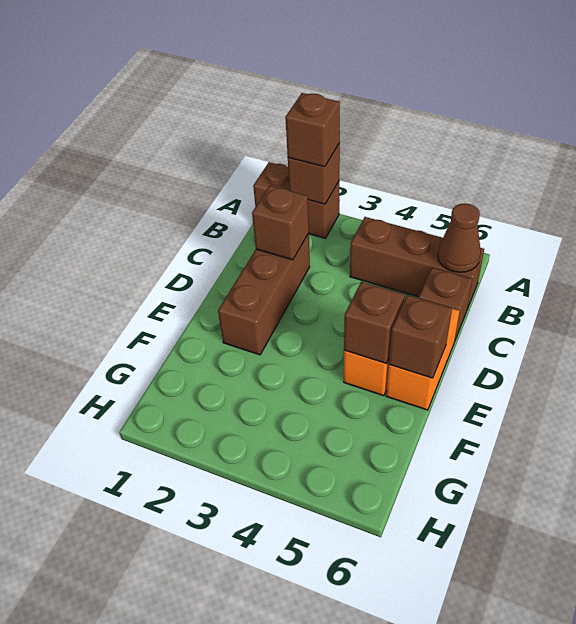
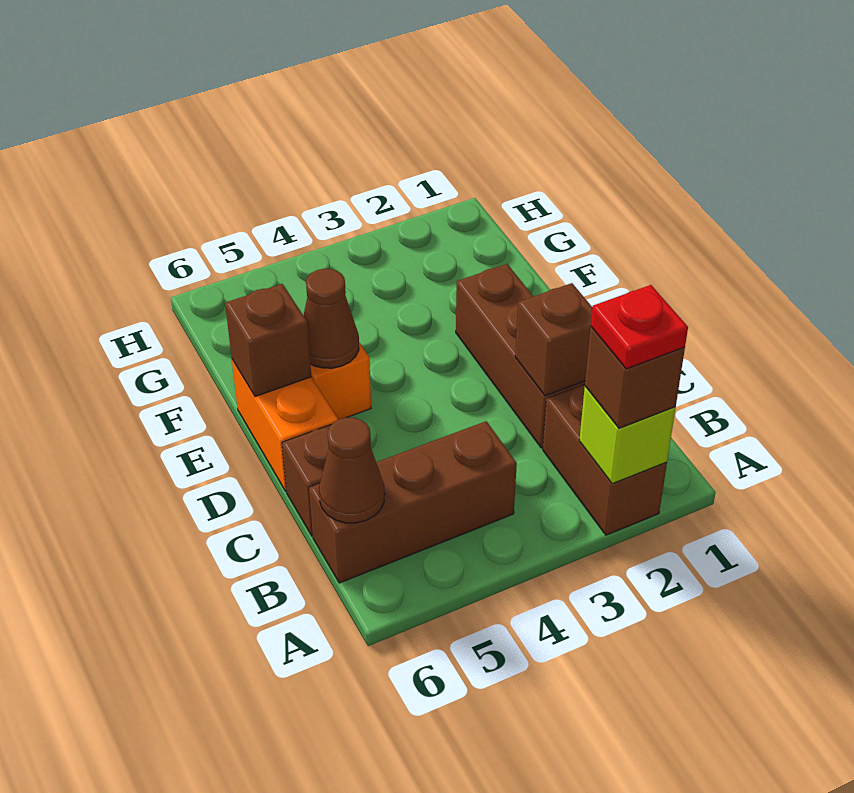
brown 1x2 brick [253,162,339,238] -> brown 1x2 brick turned to [543,384,667,535]
brown 1x1 brick [288,143,340,204] -> lime 1x1 brick [579,386,676,484]
none -> red 1x1 plate [591,285,688,369]
brown 1x1 brick [344,282,405,364] -> brown 1x1 cone [303,269,359,368]

